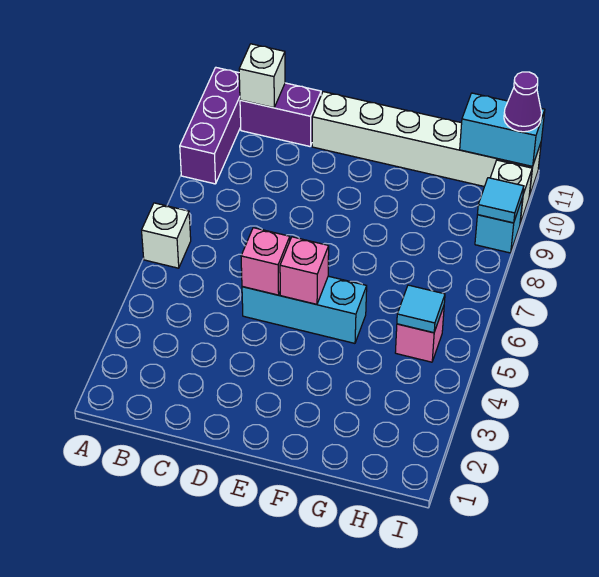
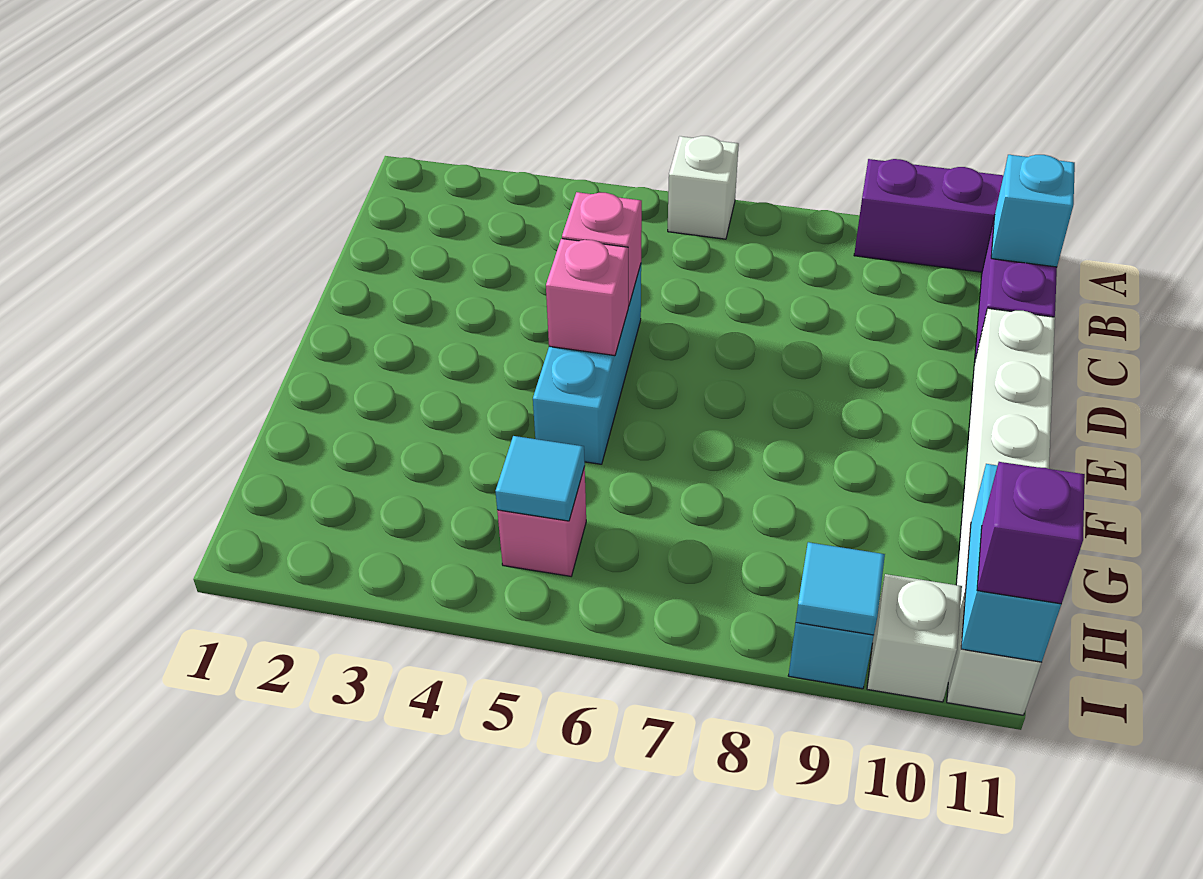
white 1x1 brick [239,44,285,108] -> cyan 1x1 brick [991,155,1075,267]
purple 1x1 cone [504,72,542,132] -> purple 1x1 brick [977,462,1085,604]

